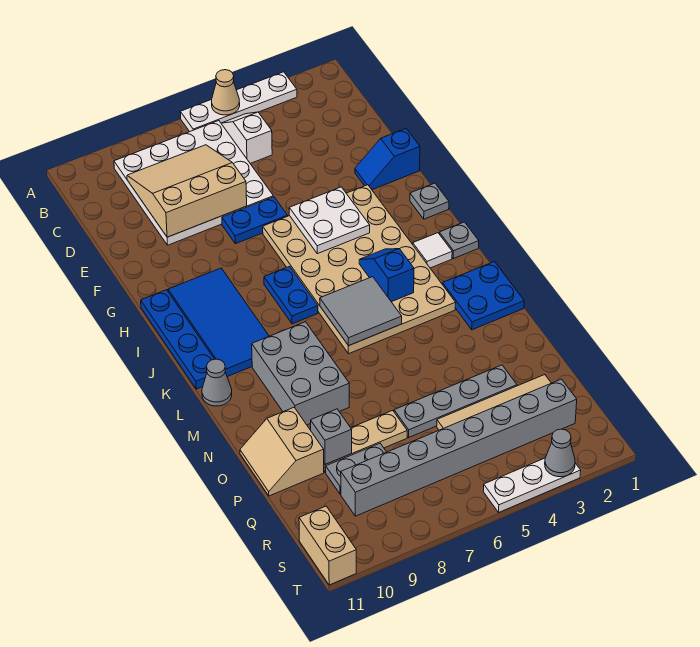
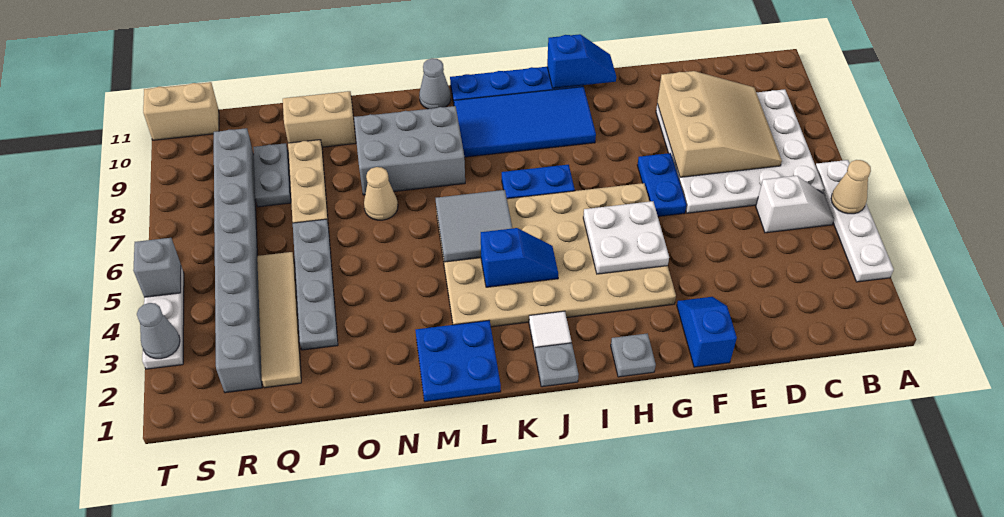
none -> blue 1x2 slope [547,34,616,88]
none -> tan 1x1 cone [364,167,398,220]
grey 1x1 brick [311,409,352,465] -> grey 1x1 brick moved to [133,238,181,297]

